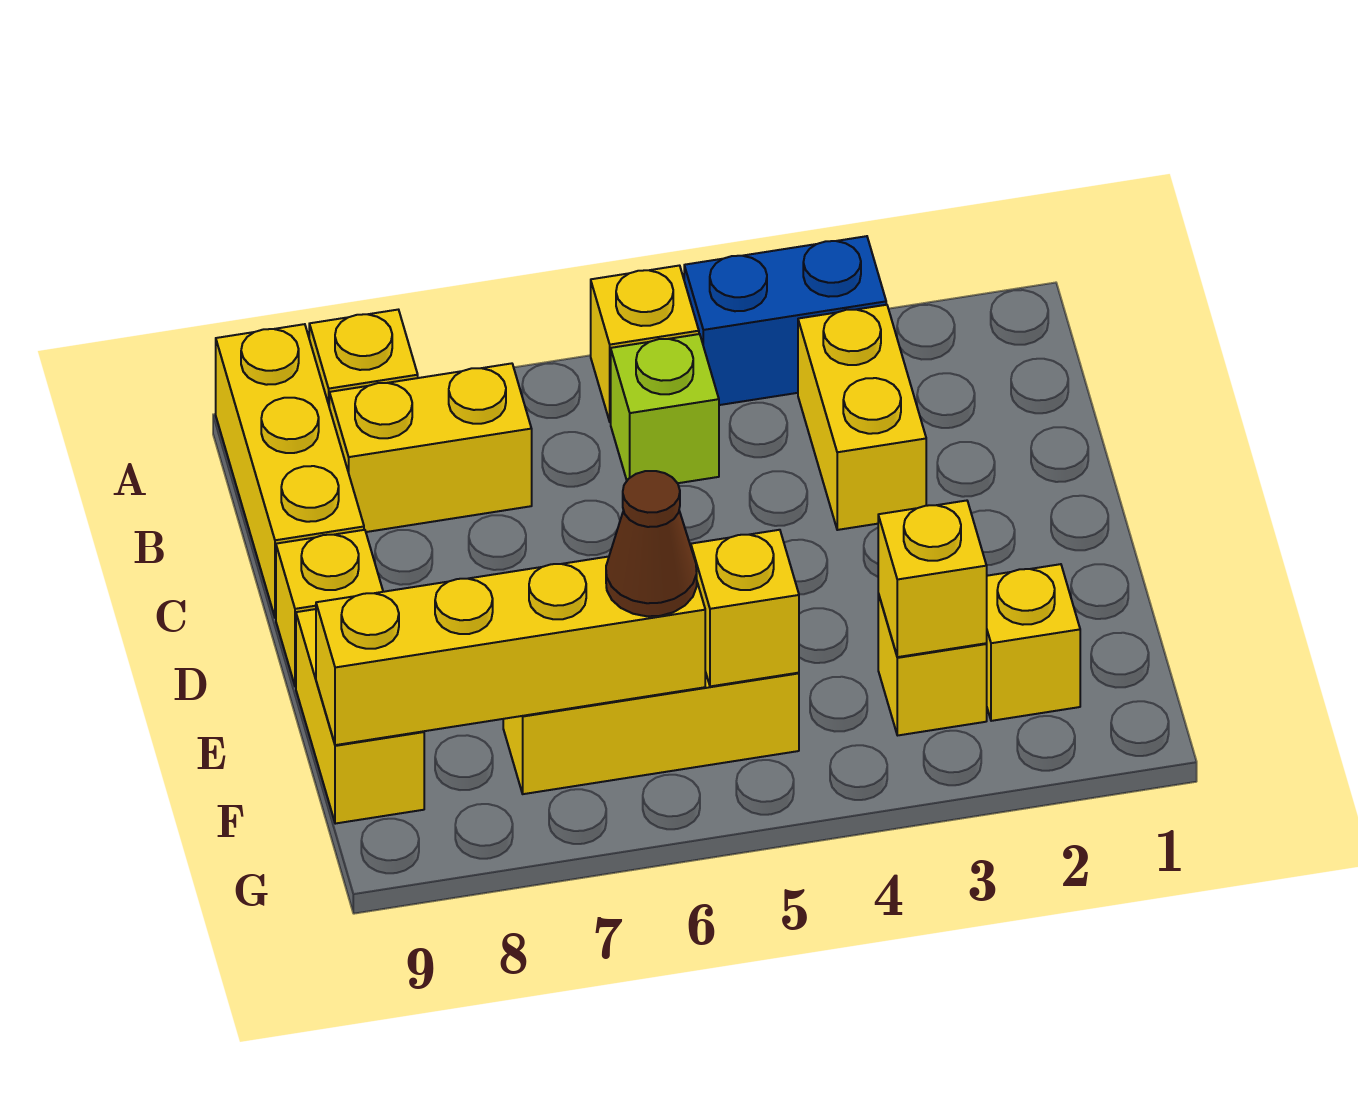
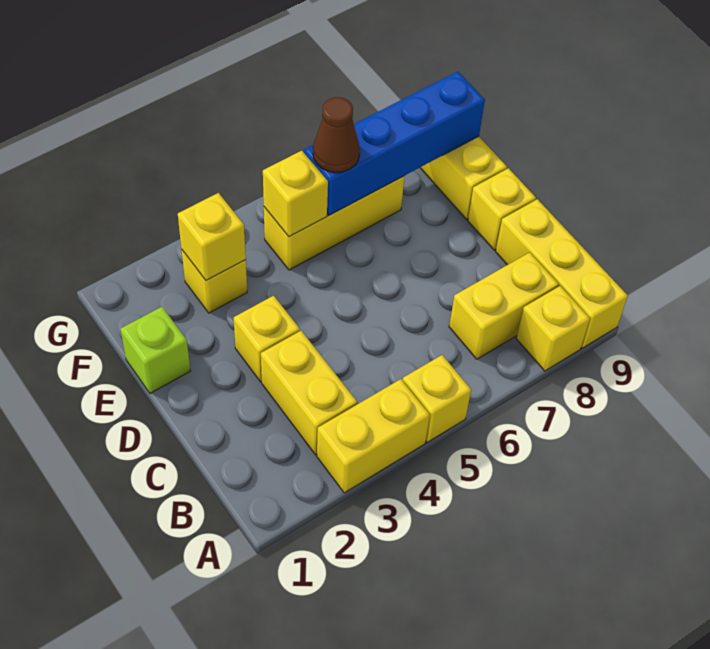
blue 1x2 brick [684,236,886,405] -> yellow 1x2 brick [317,379,430,493]
lime 1x1 brick [611,334,719,483] -> lime 1x1 brick moved to [121,307,190,393]
yellow 1x1 brick [986,564,1080,721] -> yellow 1x1 brick moved to [234,296,300,382]
yellow 1x4 brick [316,557,705,745] -> blue 1x4 brick [304,72,485,215]

